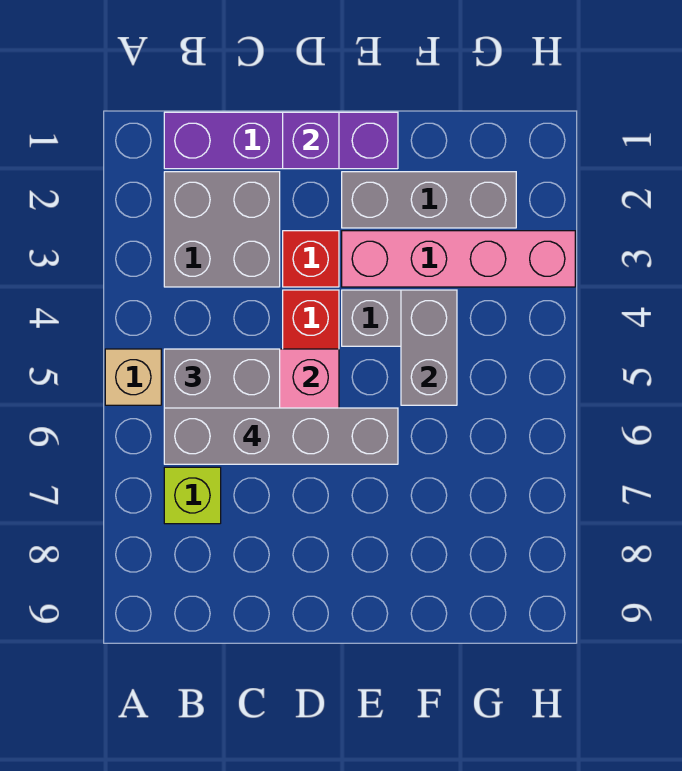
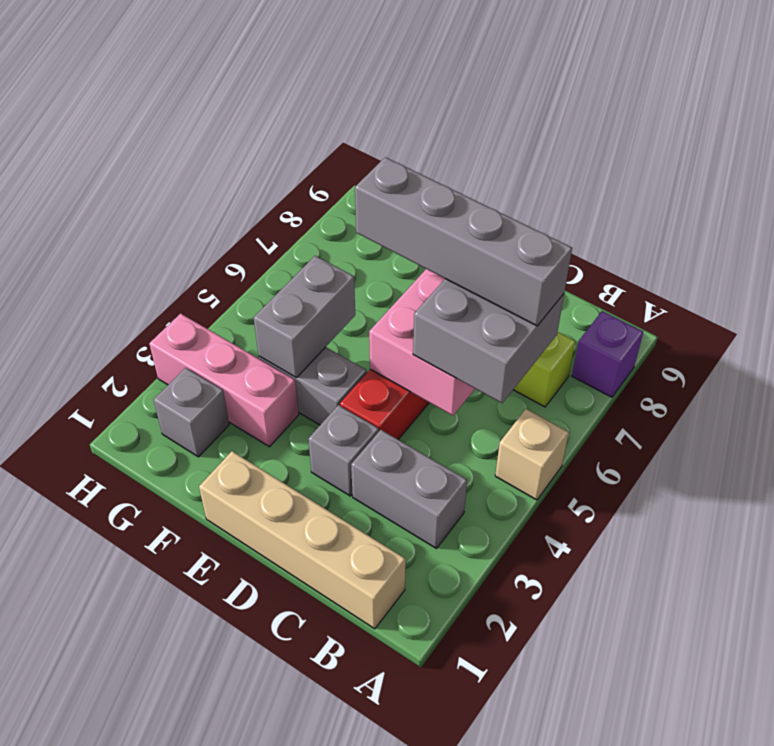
purple 1x4 brick [164,112,398,169] -> tan 1x4 brick [199,451,406,629]
grey 2x2 brick [164,172,280,287] -> grey 1x2 brick [351,430,467,549]
purple 1x1 brick [283,112,339,169] -> purple 1x1 brick moved to [572,311,643,397]
red 1x1 brick [283,231,339,287] -> grey 1x1 brick [308,405,379,496]
grey 1x3 brick [342,172,516,228] -> grey 1x1 brick [153,368,229,457]
pink 1x4 brick [342,231,575,287] -> pink 1x3 brick [149,314,299,447]

